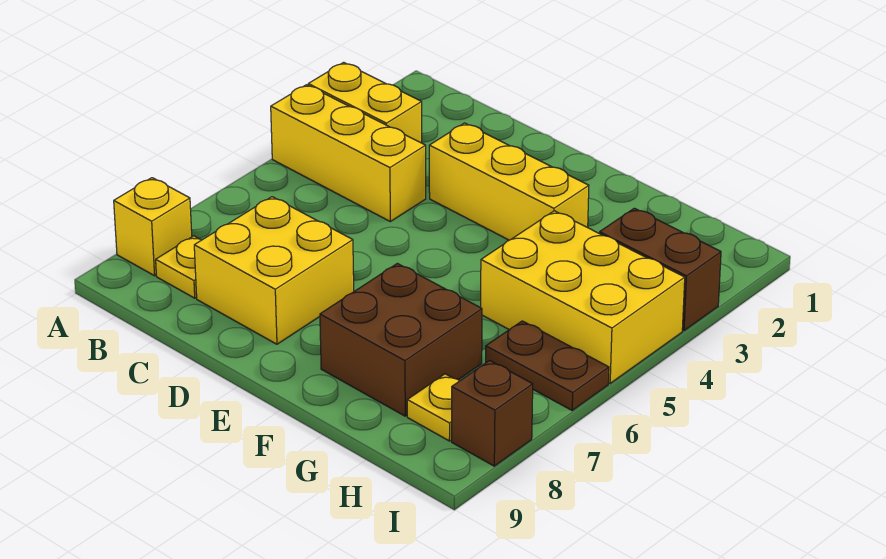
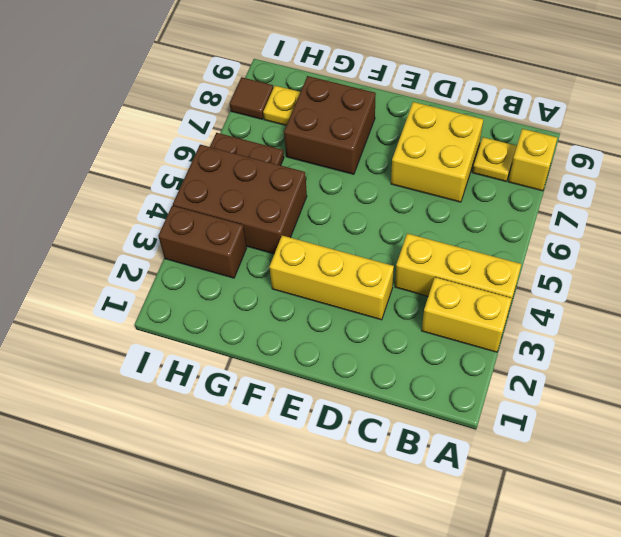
yellow 2x3 brick [481,211,685,383] -> brown 2x3 brick [173,145,307,254]
brown 1x1 brick [452,360,533,466] -> brown 1x1 tile [230,77,273,119]

